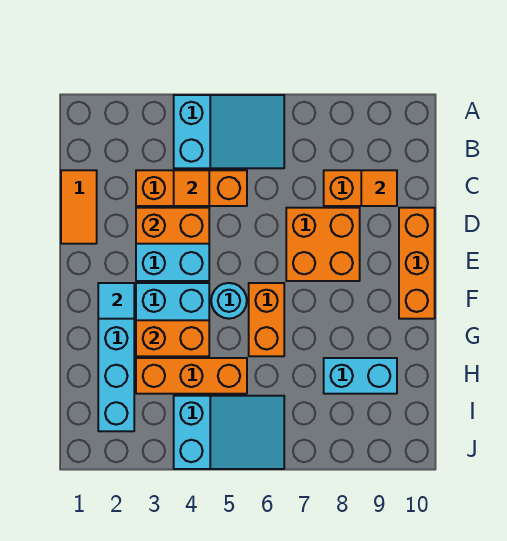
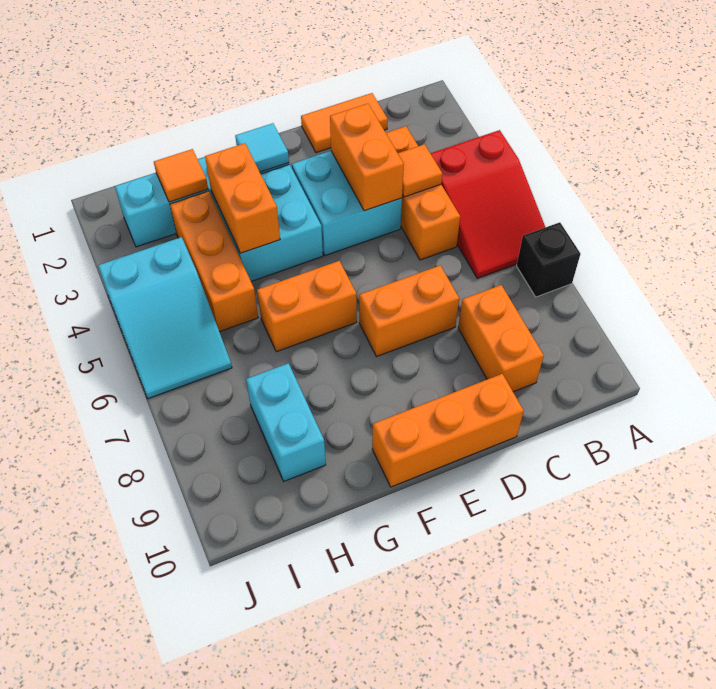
cyan 2x3 slope [174,95,284,168] -> red 2x3 slope [431,130,545,278]
none -> black 1x1 brick [517,222,580,297]
orange 1x1 tile [361,170,397,206] -> orange 1x1 tile moved to [154,149,208,202]
orange 2x2 brick [286,208,360,281] -> orange 1x2 brick [359,265,459,357]
cyan 1x1 round brick [211,283,247,319] -> none

